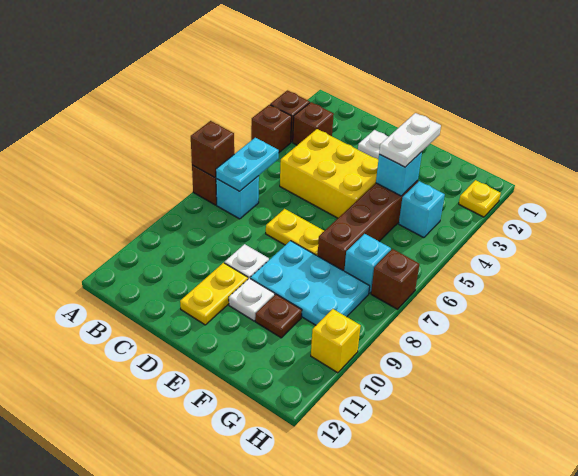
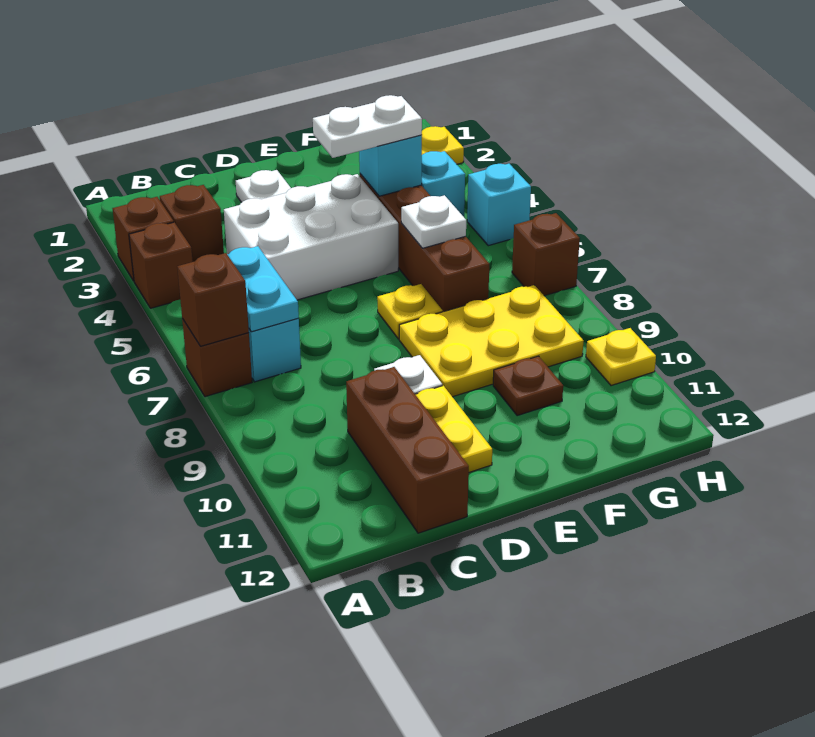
yellow 2x3 brick [280,129,378,218] -> white 2x3 brick [224,174,398,300]
none -> brown 1x3 brick [346,367,469,533]
yellow 1x2 plate [266,209,324,256] -> yellow 1x1 plate [377,284,443,339]
cyan 2x3 plate [250,241,370,325] -> yellow 2x3 plate [399,285,583,397]
white 1x1 plate [229,278,275,321] -> white 1x1 plate moved to [401,195,466,248]
white 1x2 plate [379,113,441,167] -> white 1x2 plate turned to [313,95,422,158]
cyan 1x1 brick [344,234,391,293] -> cyan 1x1 brick moved to [467,164,531,246]
yellow 1x1 brick [311,309,361,373] -> yellow 1x1 plate [586,328,656,386]

